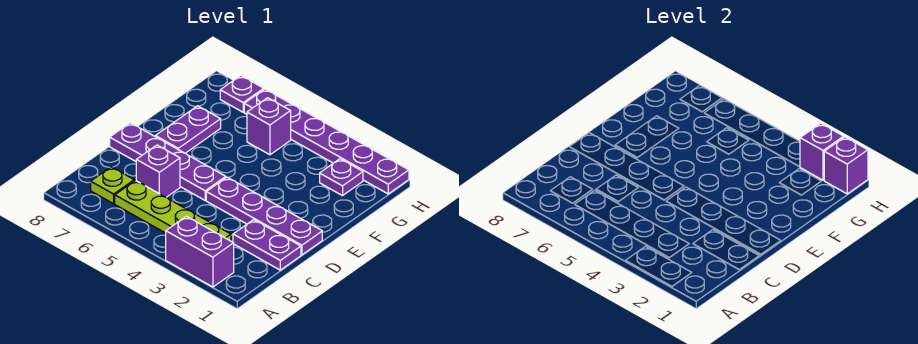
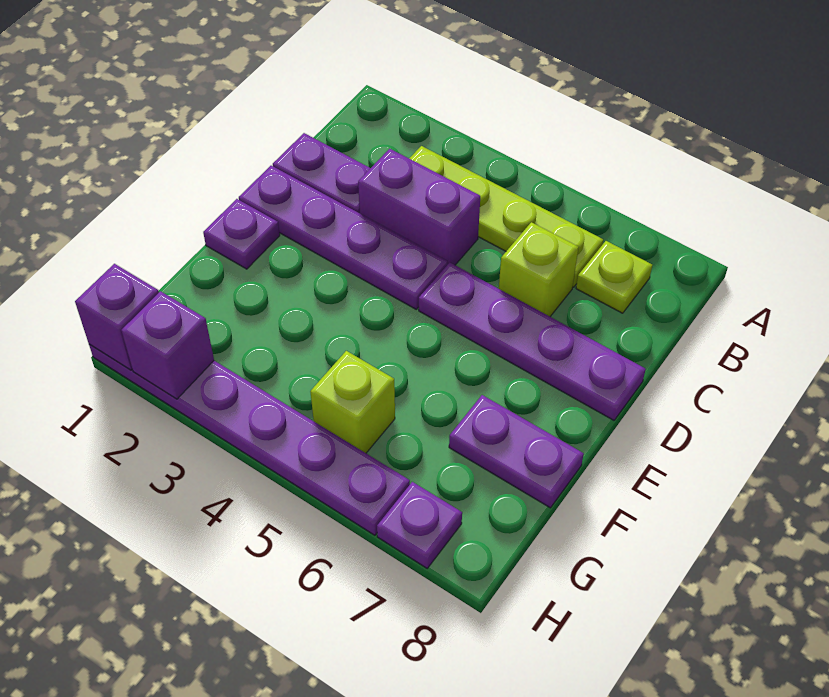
purple 1x2 brick [166,216,234,287] -> purple 1x2 brick moved to [358,149,480,265]
purple 1x1 brick [136,145,180,197] -> lime 1x1 brick [499,222,579,316]
purple 1x2 plate [155,106,221,153] -> purple 1x2 plate turned to [449,395,584,508]
purple 1x1 plate [320,159,363,196] -> purple 1x1 plate moved to [203,199,280,269]
purple 1x1 brick [247,98,291,155] -> lime 1x1 brick [310,351,395,453]

